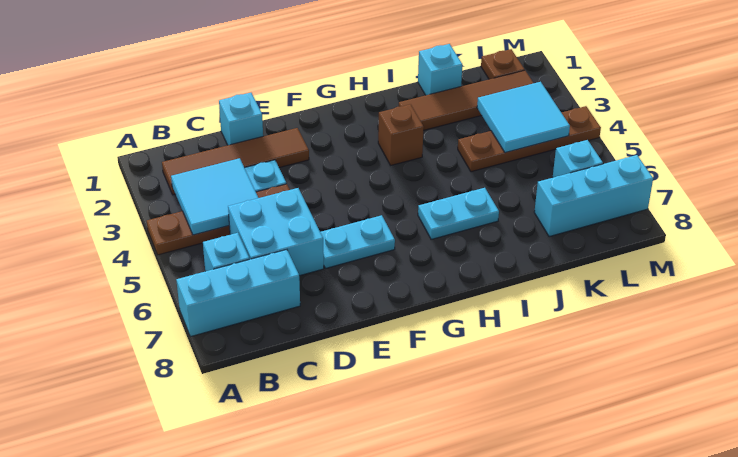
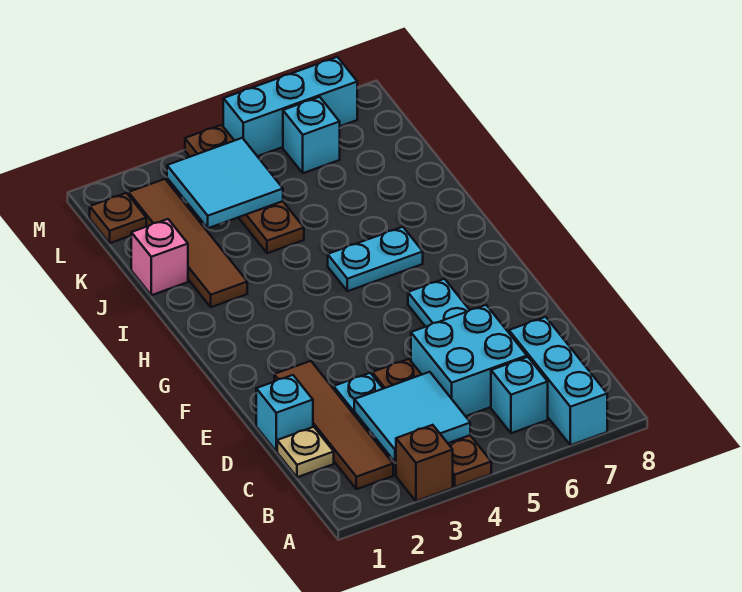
none -> tan 1x1 plate [277,427,334,477]
brown 1x1 brick [378,104,424,165] -> brown 1x1 brick moved to [396,425,453,501]
cyan 1x2 plate [418,188,499,239] -> cyan 1x2 plate turned to [328,227,423,291]
cyan 1x1 brick [418,44,462,95] -> pink 1x1 brick [131,219,188,295]
cyan 1x3 brick [534,155,653,237] -> cyan 1x3 brick turned to [223,57,357,156]

